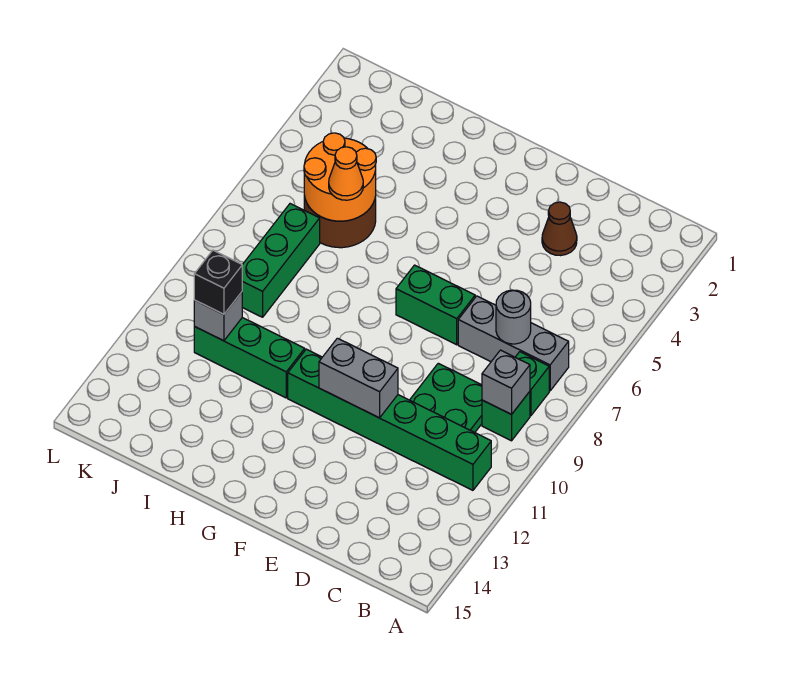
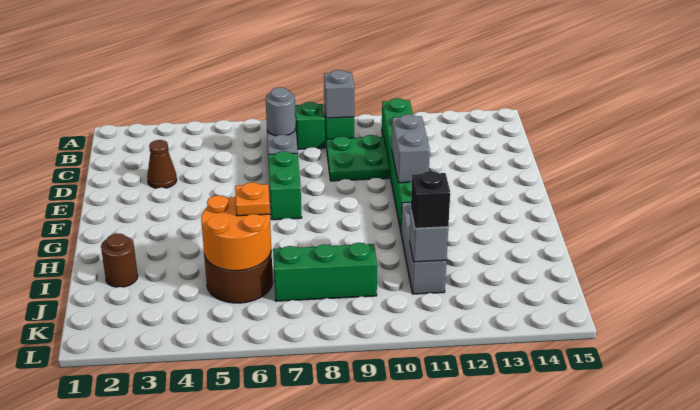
green 1x3 brick [194,318,305,398] -> grey 1x3 brick [401,202,446,294]
none -> brown 1x1 round brick [101,234,138,287]
orange 1x1 cone [329,147,363,200] -> orange 1x1 plate [235,182,270,216]

